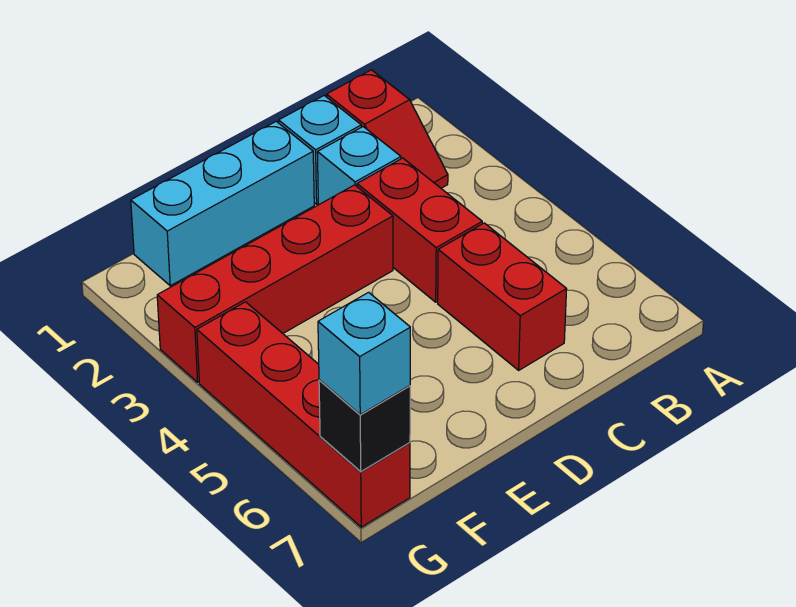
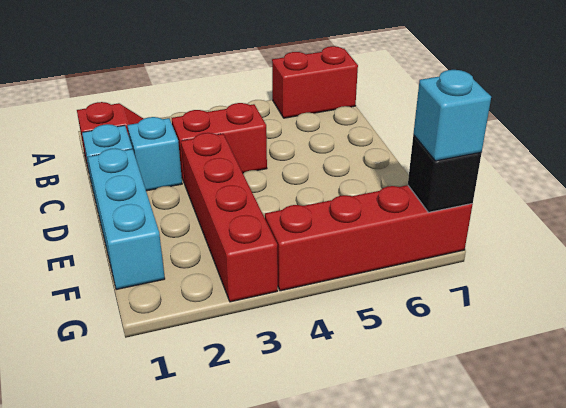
red 1x2 brick [438,223,567,370] -> red 1x2 brick moved to [272,46,358,118]

